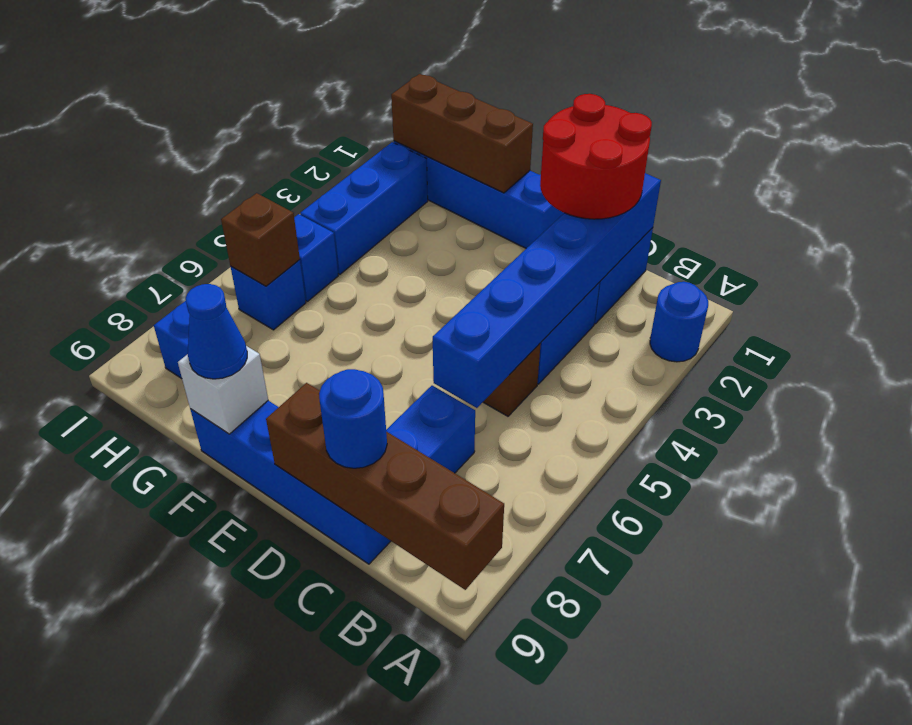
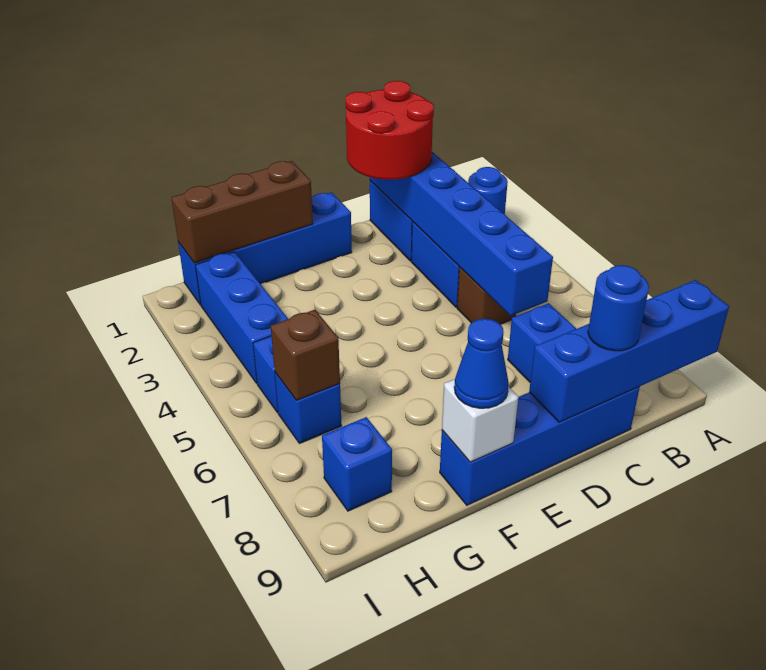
brown 1x4 brick [266,383,504,590] -> blue 1x4 brick [529,280,729,422]

